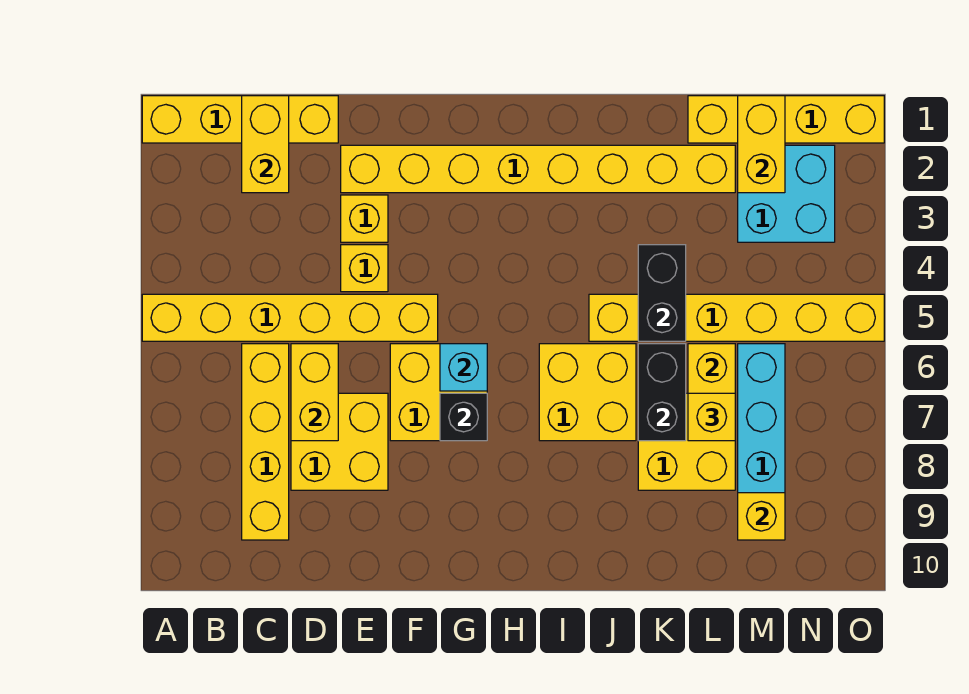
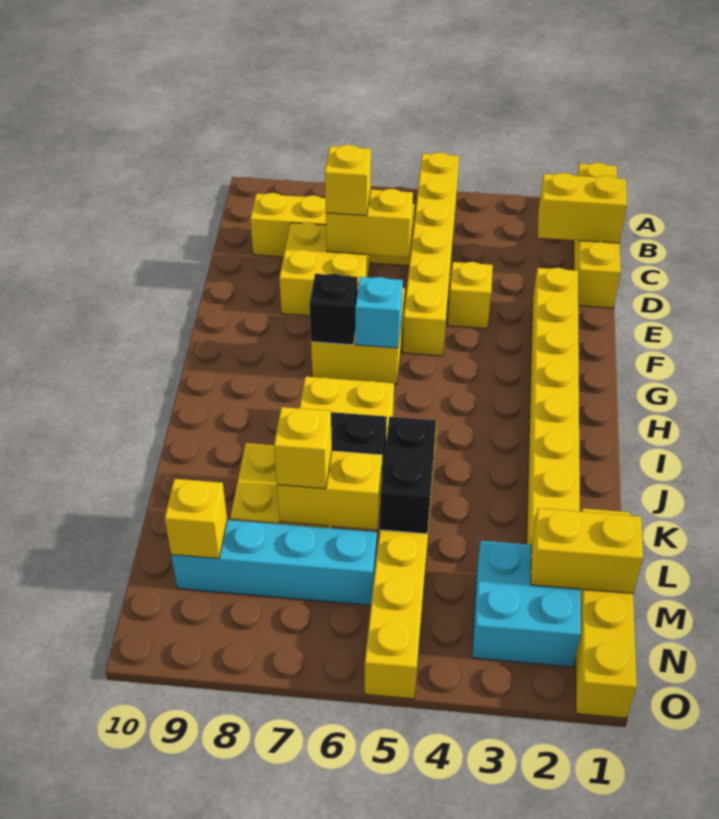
yellow 1x1 brick [341,195,388,242] -> yellow 1x1 brick moved to [325,145,371,215]
black 1x2 brick [638,245,686,341] -> black 1x2 brick turned to [380,417,436,534]

